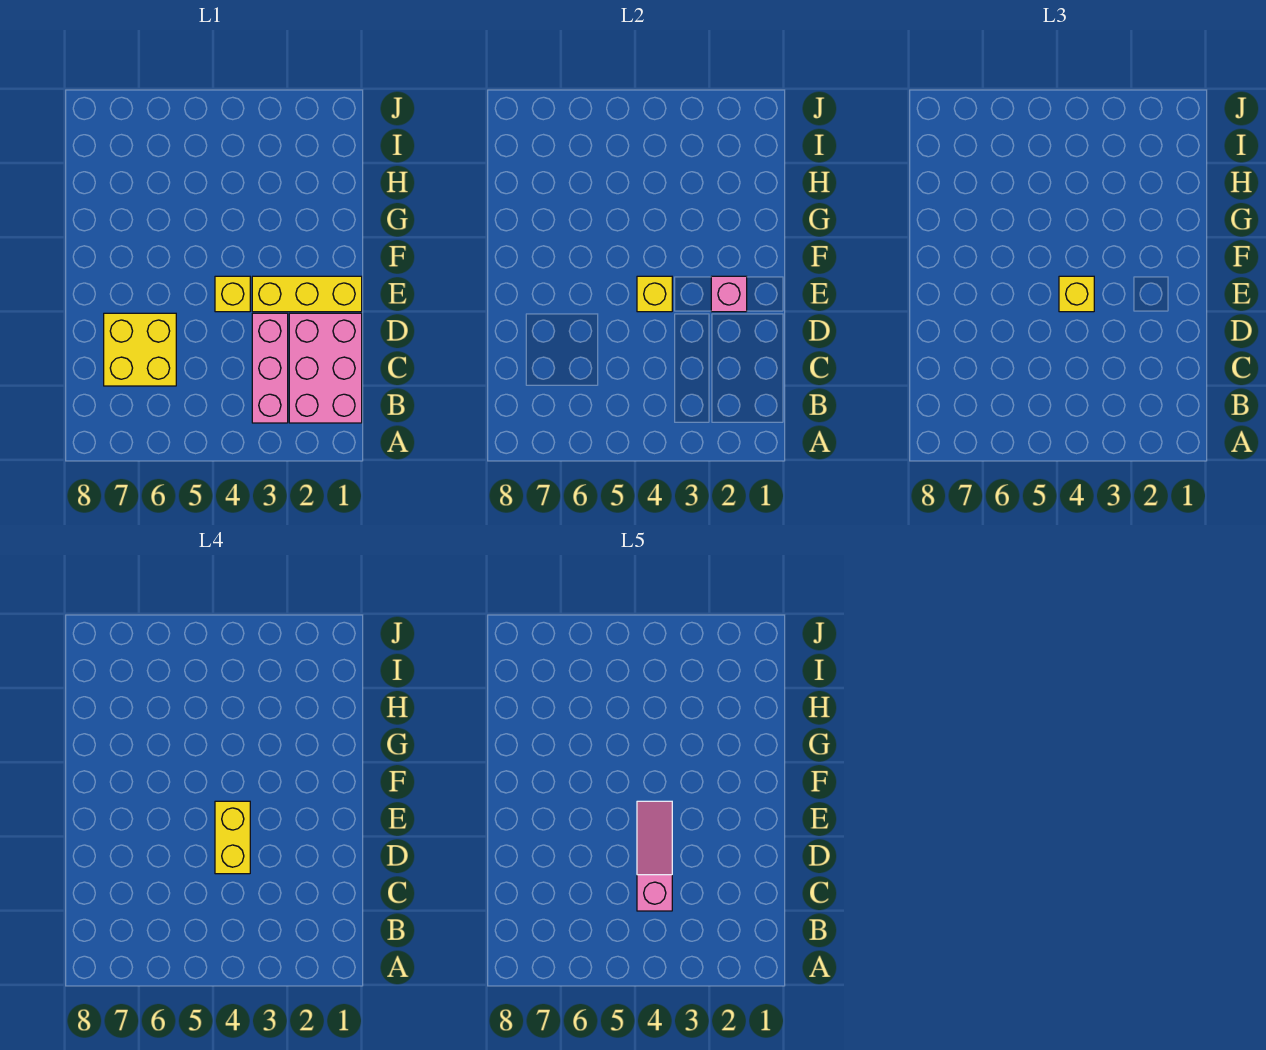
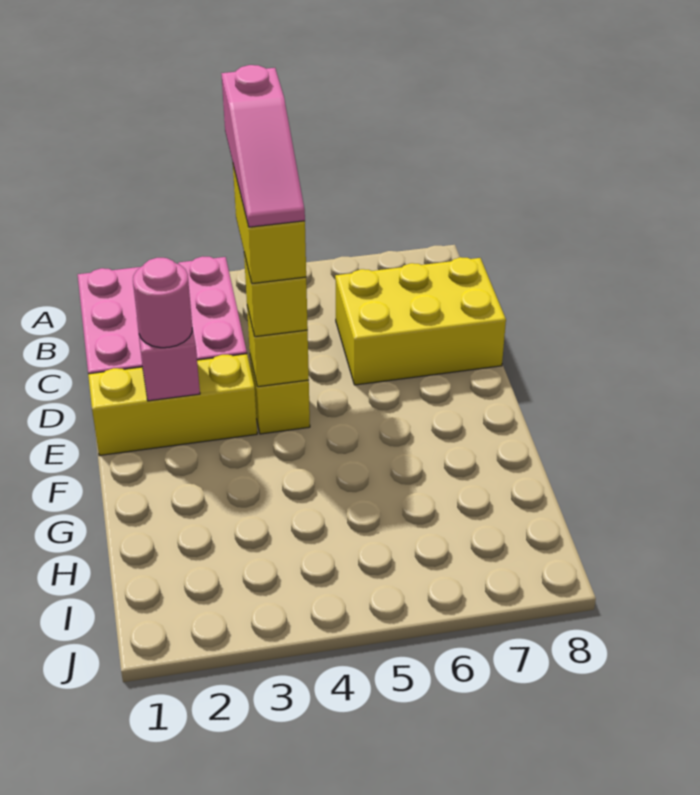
yellow 2x2 brick [104,313,176,386] -> yellow 2x3 brick [335,257,506,385]
none -> pink 1x1 round brick [133,258,192,348]

